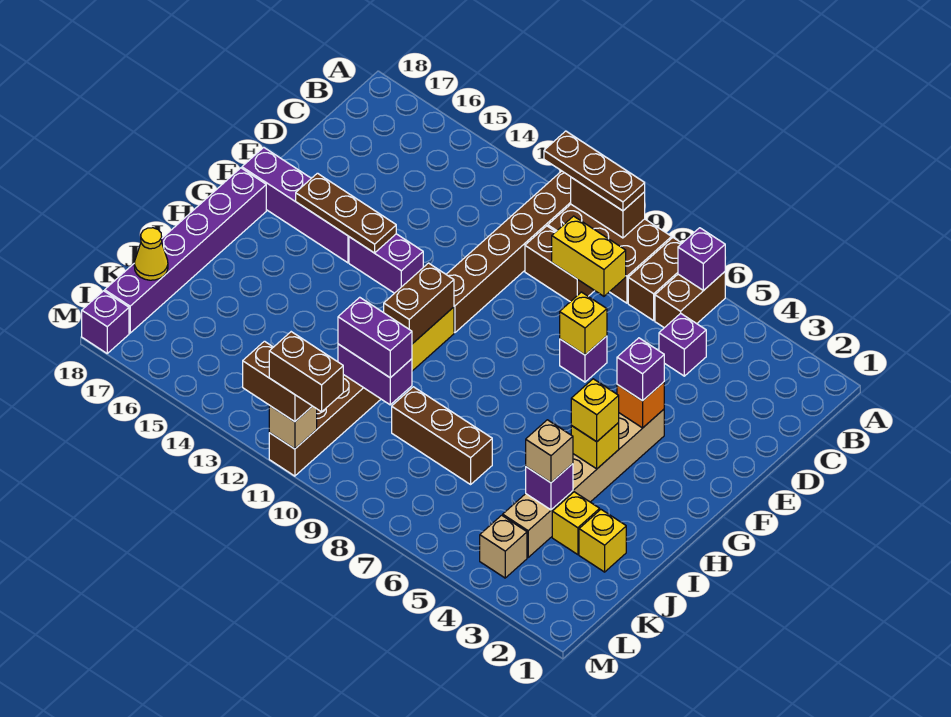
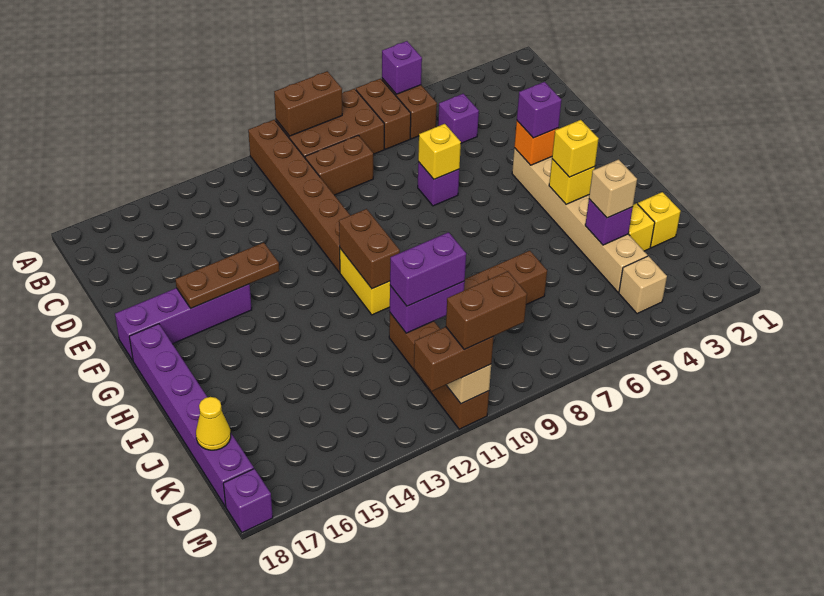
brown 1x3 plate [544,131,645,211] -> none
yellow 1x2 brick [552,216,626,296] -> none
purple 1x2 brick [349,234,423,293] -> none

